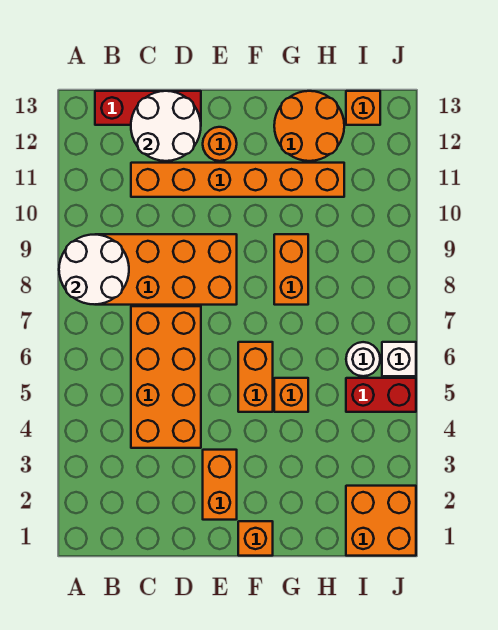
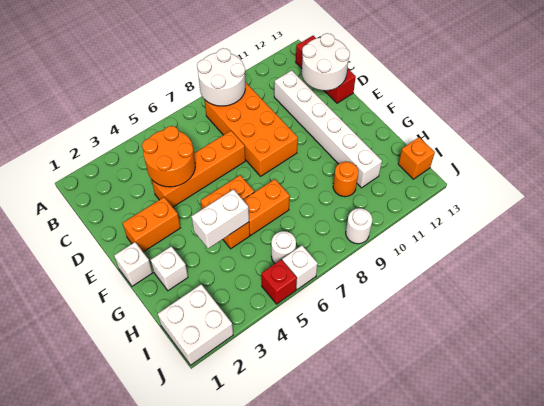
orange 2x4 brick [131,306,201,448] -> orange 1x4 brick [152,131,245,207]
orange 1x6 brick [131,163,344,197] -> white 1x6 brick [274,70,382,188]
orange 1x1 round brick [203,127,237,161] -> orange 1x1 round brick moved to [333,162,359,197]
orange 1x1 brick [238,521,273,556] -> white 1x1 brick [114,242,152,286]
none -> white 1x1 brick [151,246,188,291]
none -> white 1x2 brick [191,189,249,249]
orange 1x2 brick [274,234,308,305] -> orange 1x2 brick moved to [243,179,290,235]
orange 2x2 round brick [274,91,344,161] -> orange 2x2 round brick moved to [142,126,195,187]
orange 2x2 brick [346,486,416,556] -> white 2x2 brick [158,284,233,365]
red 1x2 brick [346,378,416,412] -> red 1x1 brick [261,260,297,304]
none -> white 1x1 round brick [346,208,372,244]

